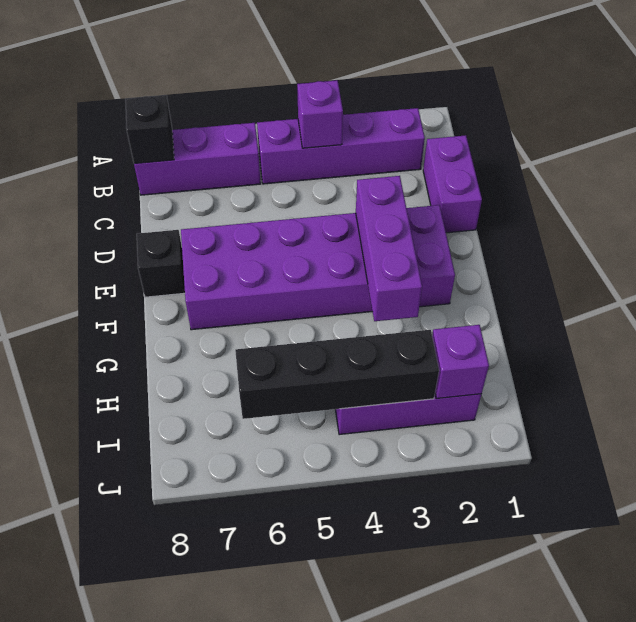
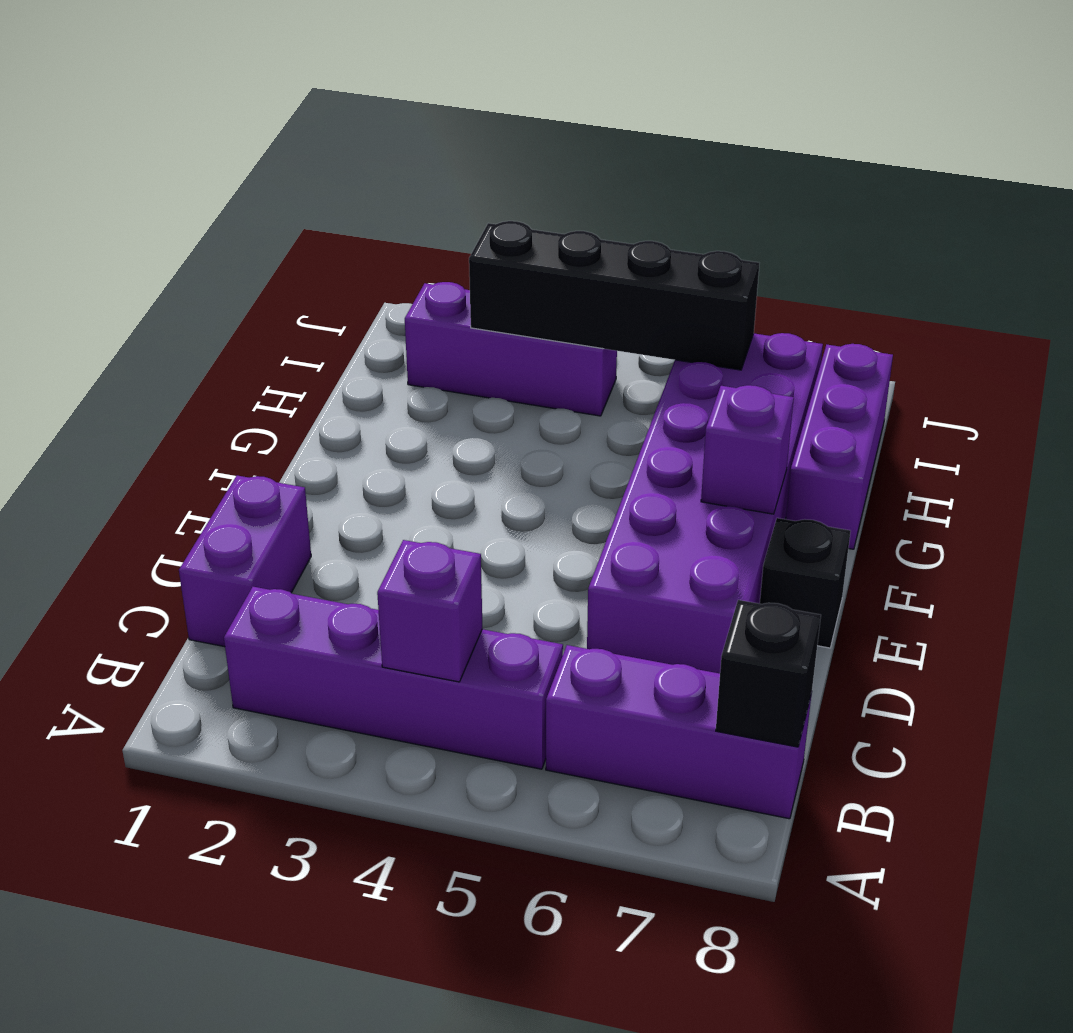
purple 2x6 brick [181,205,455,330] -> purple 2x6 brick turned to [587,333,823,673]
purple 1x3 brick [356,176,422,321] -> purple 1x3 brick moved to [786,344,893,549]
purple 1x1 brick [432,325,489,399] -> purple 1x1 brick moved to [701,385,794,514]

